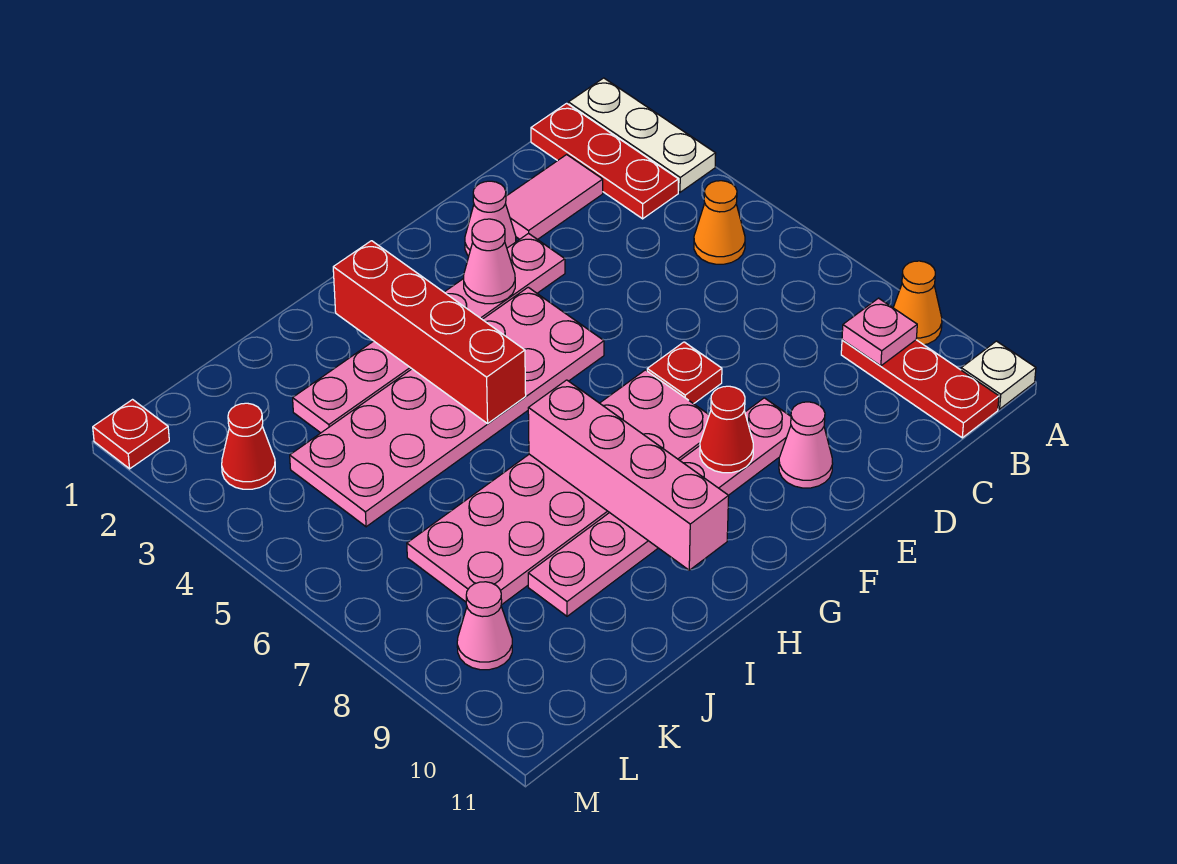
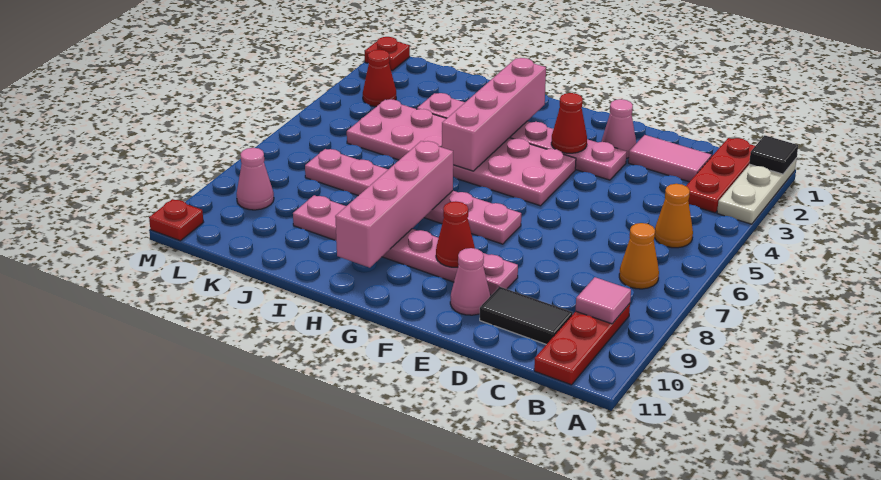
none -> black 1x1 tile [749,135,798,174]
orange 1x1 cone [893,261,942,345] -> orange 1x1 cone moved to [619,223,659,289]
white 1x1 plate [961,341,1036,409] -> none
pink 1x1 plate [842,298,917,366] -> pink 1x1 tile [576,277,631,324]
none -> black 1x2 tile [480,287,573,345]
red 1x1 plate [647,342,722,404] -> red 1x1 plate moved to [149,199,203,241]
pink 1x1 cone [464,219,515,304] -> red 1x1 cone [551,93,587,153]
pink 2x6 plate [407,370,709,605] -> pink 1x6 plate [305,149,521,244]
red 1x4 brick [333,241,526,423] -> pink 1x4 brick [442,58,546,171]

